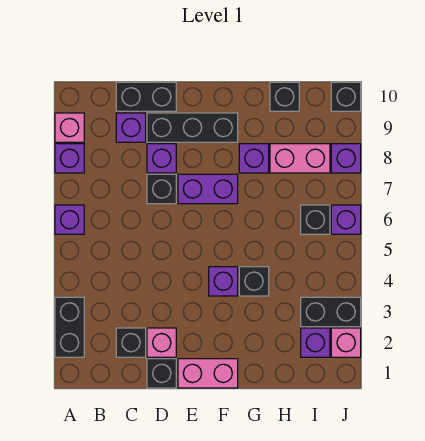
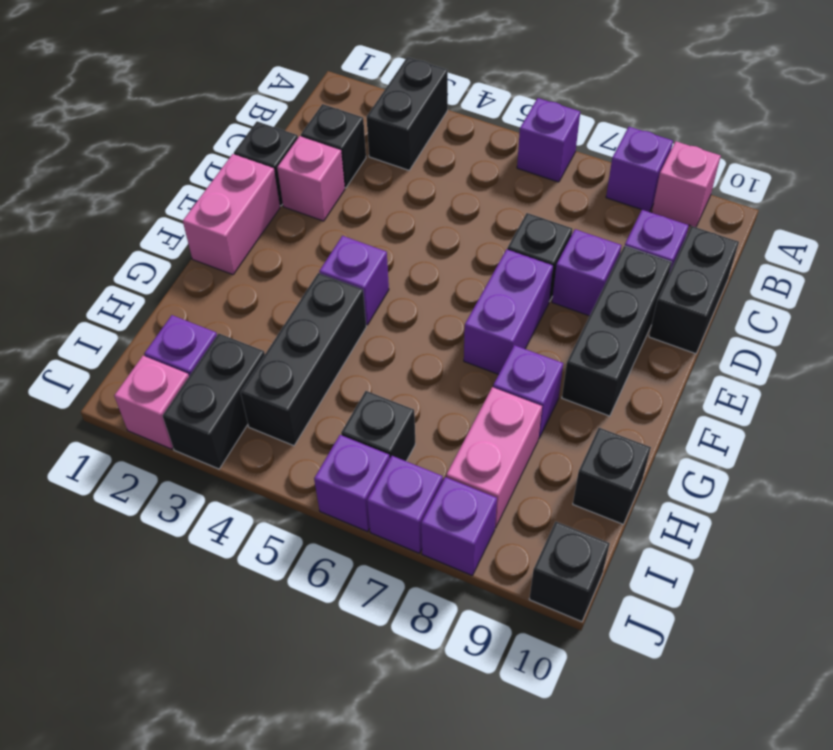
black 1x2 brick [55,297,84,357] -> black 1x2 brick turned to [367,57,448,170]
black 1x1 brick [239,267,269,296] -> black 1x3 brick [241,273,366,446]
none -> purple 1x1 brick [367,456,443,553]

